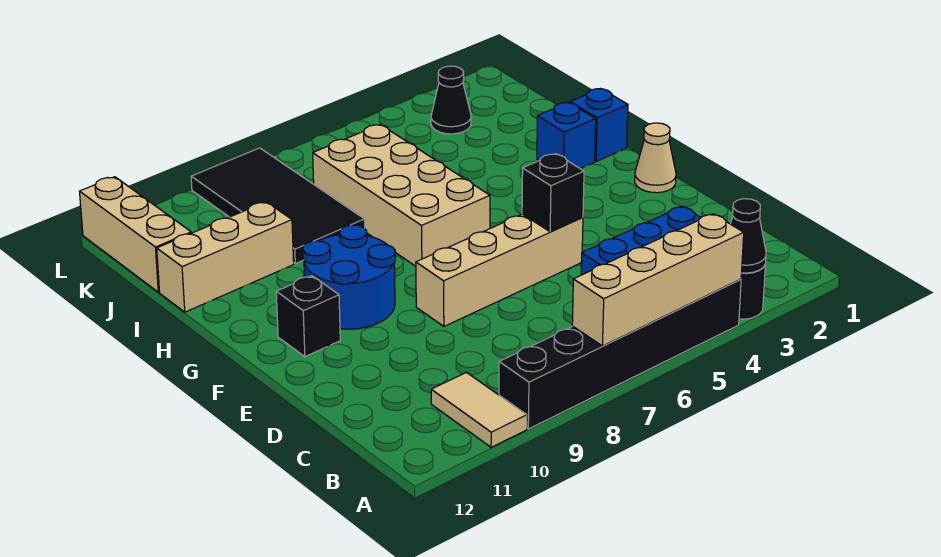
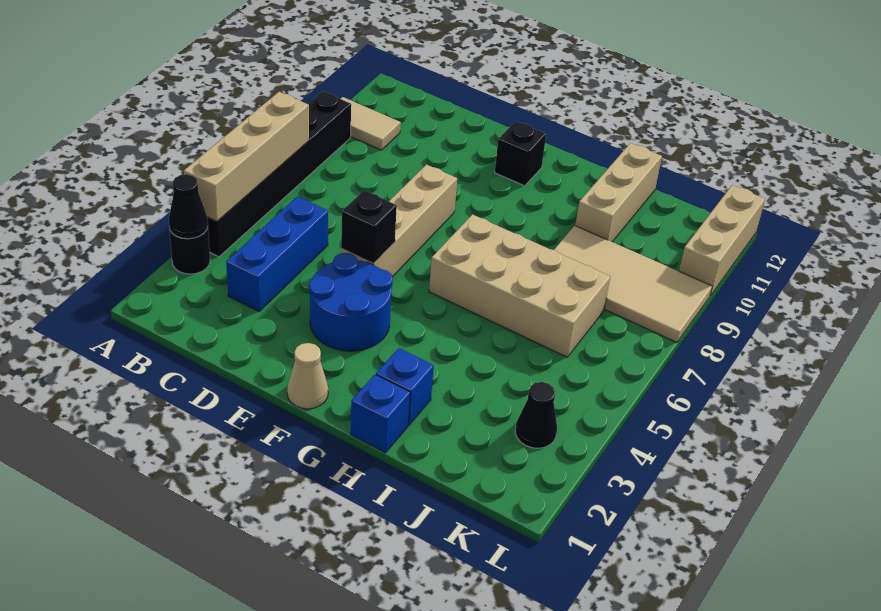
blue 2x2 round brick [303,225,395,329] -> blue 2x2 round brick moved to [309,253,393,351]
black 2x4 tile [191,148,365,264] -> tan 2x4 tile [554,226,712,342]
tan 1x3 brick [80,177,191,292] -> tan 1x3 brick turned to [679,185,765,296]

